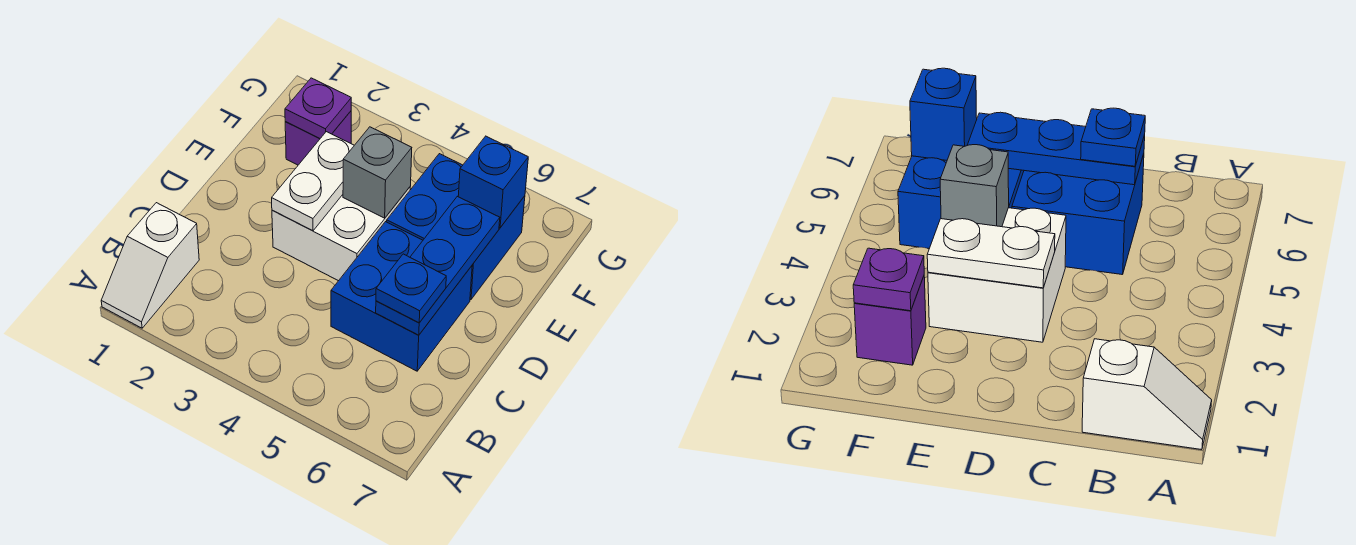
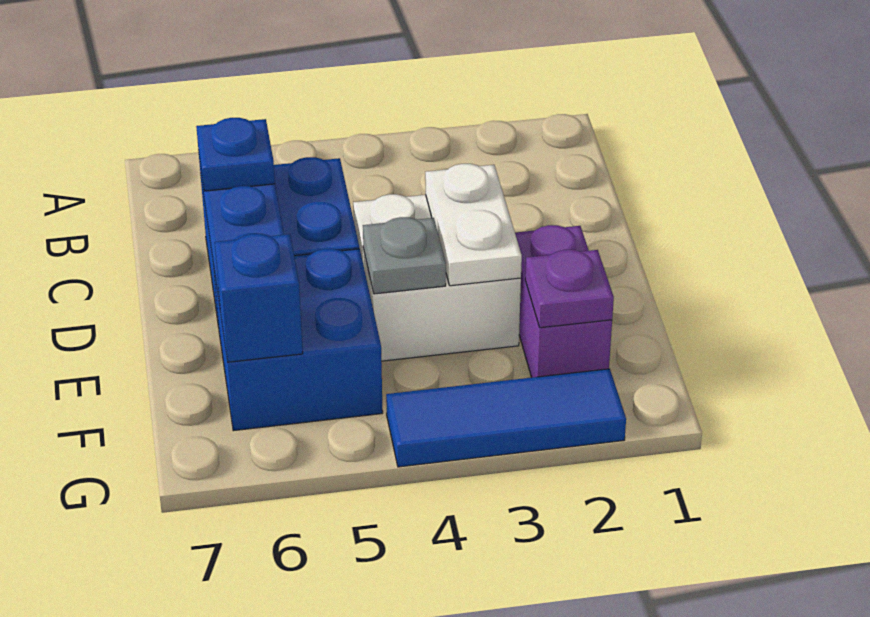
white 1x2 slope [101,203,199,328] -> none
grey 1x1 brick [343,127,412,218] -> grey 1x1 plate [363,217,446,294]
purple 1x1 brick [285,111,351,165] -> purple 1x2 brick [515,225,612,378]
none -> blue 1x3 tile [386,369,626,467]

